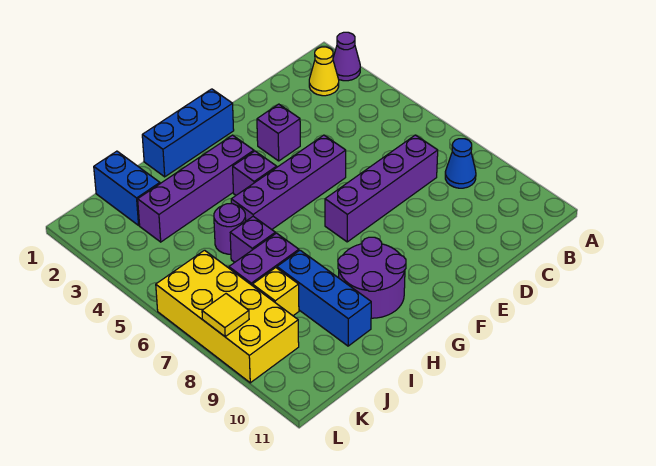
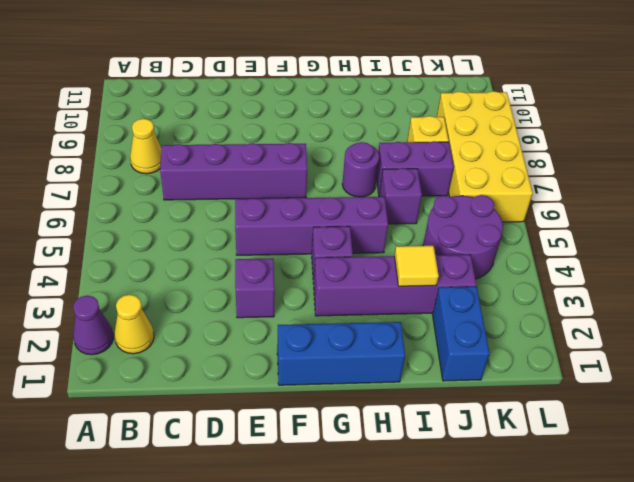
blue 1x1 cone [445,139,476,188] -> yellow 1x1 cone [130,119,162,174]
purple 2x2 round brick [338,237,406,318] -> purple 2x2 round brick moved to [423,195,503,279]
purple 1x1 round brick [214,204,246,254] -> purple 1x1 round brick moved to [342,142,379,197]
blue 1x3 brick [277,250,371,346] -> none
yellow 1x1 tile [202,294,249,336] -> yellow 1x1 tile moved to [394,246,439,286]

